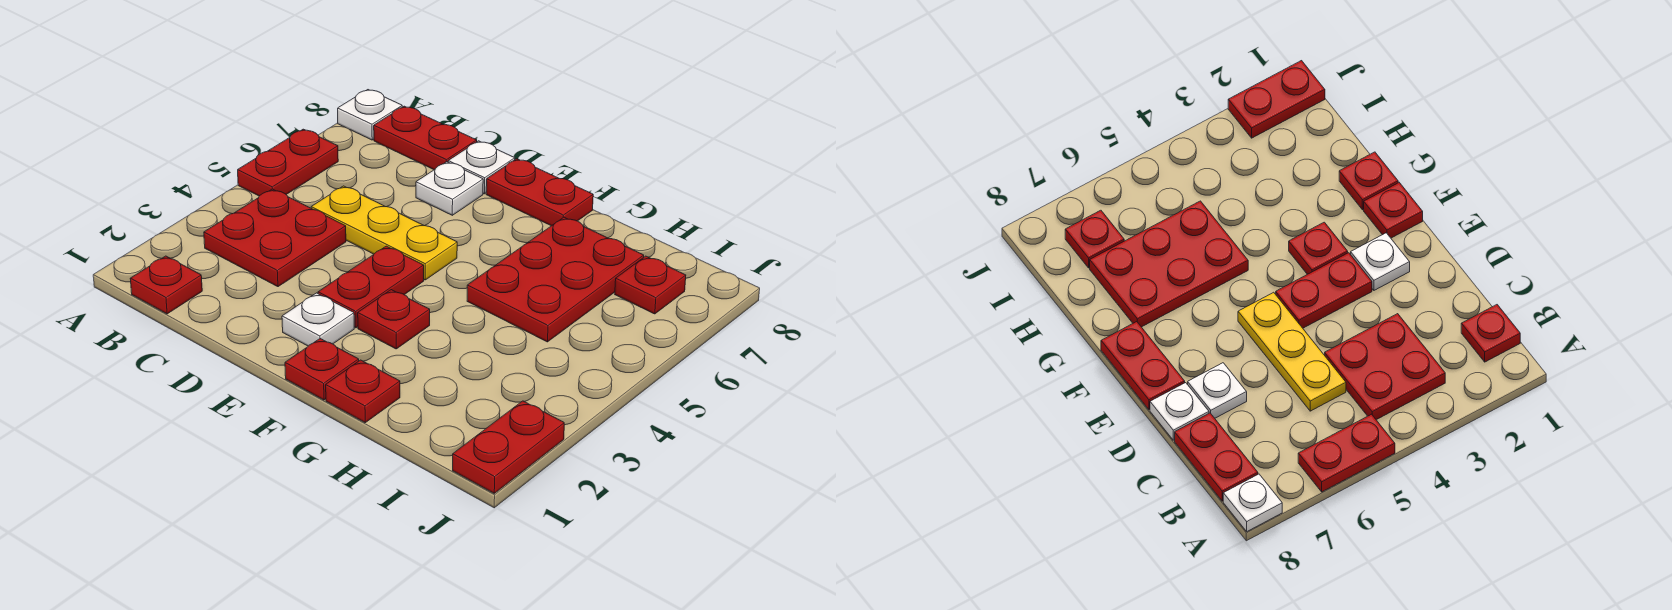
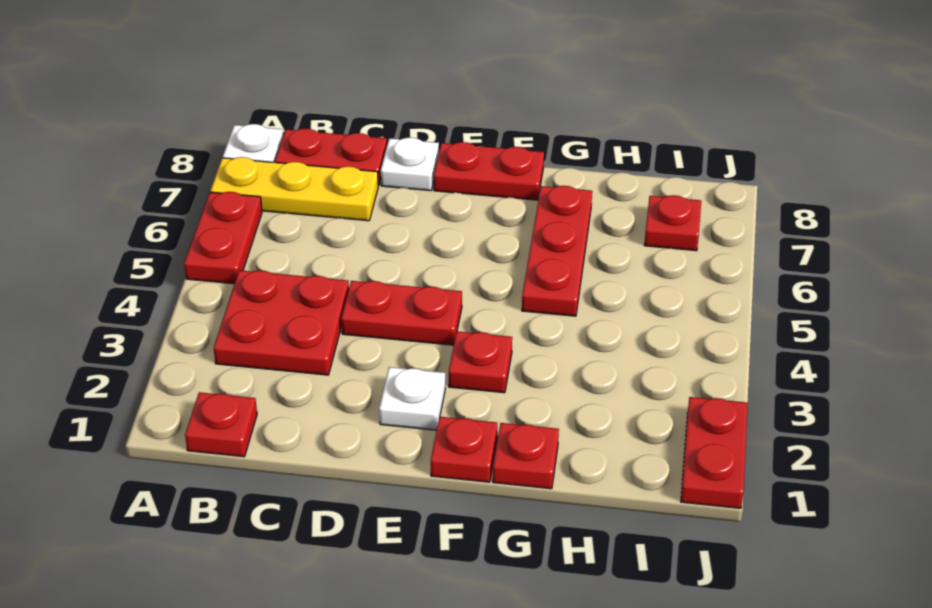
yellow 1x3 plate [311,186,457,280] -> yellow 1x3 plate moved to [210,157,378,221]
white 1x1 plate [416,162,483,215] -> none
red 1x2 plate [318,246,424,328] -> red 1x2 plate turned to [341,281,462,345]
red 2x3 plate [467,217,644,342] -> red 1x3 plate [522,186,592,316]

